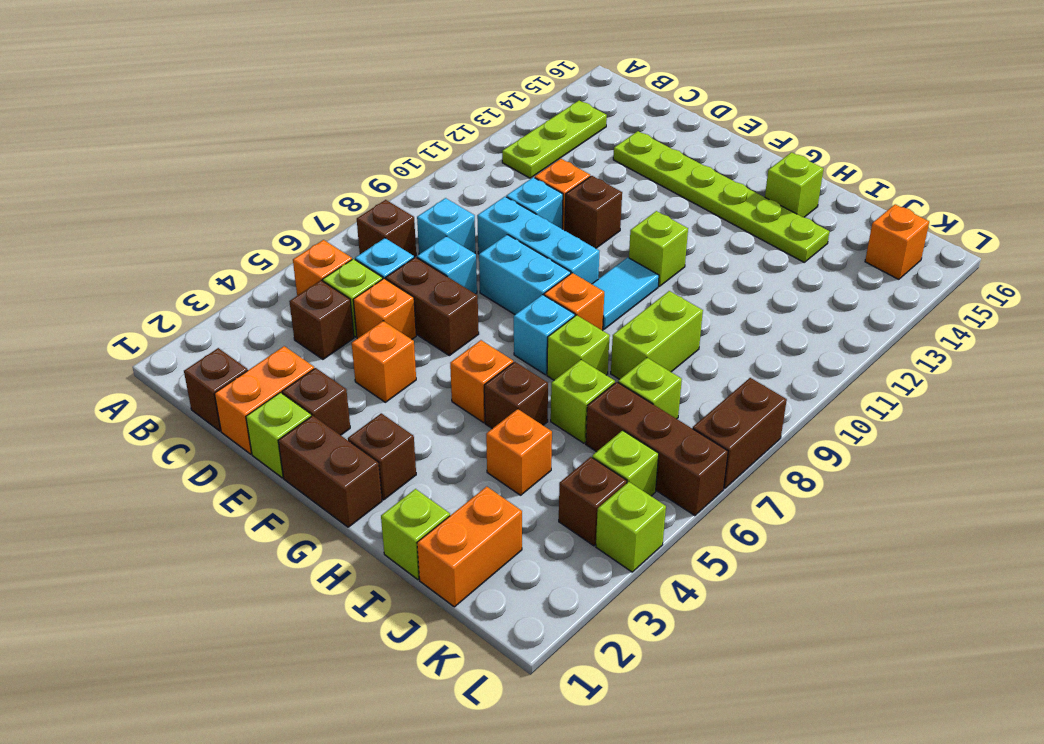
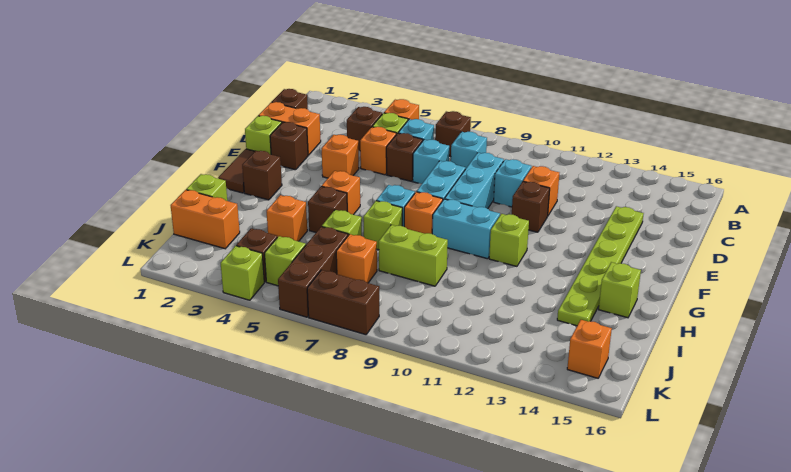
lime 1x3 plate [502,101,607,178] -> none
brown 1x2 brick [386,257,479,356] -> brown 1x1 brick [386,133,423,181]
brown 1x2 brick [278,416,382,527] -> brown 1x2 tile [218,149,255,193]
cyan 1x2 tile [592,257,659,329] -> cyan 1x2 brick [432,199,500,259]
lime 1x1 brick [618,358,682,419] -> orange 1x1 brick [336,234,377,283]

